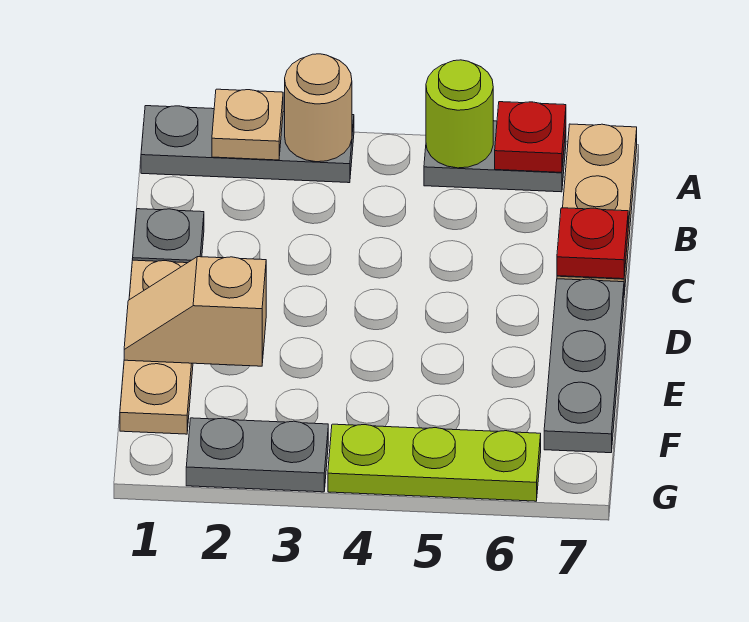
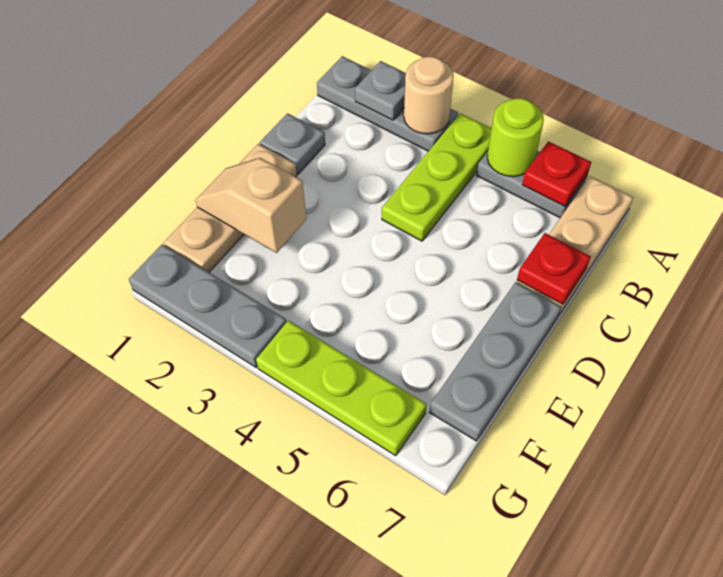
tan 1x1 plate [212,89,283,160] -> grey 1x1 plate [355,61,406,120]
none -> lime 1x3 plate [382,113,492,241]
grey 1x2 plate [186,418,328,492] -> grey 1x3 plate [129,244,287,367]

